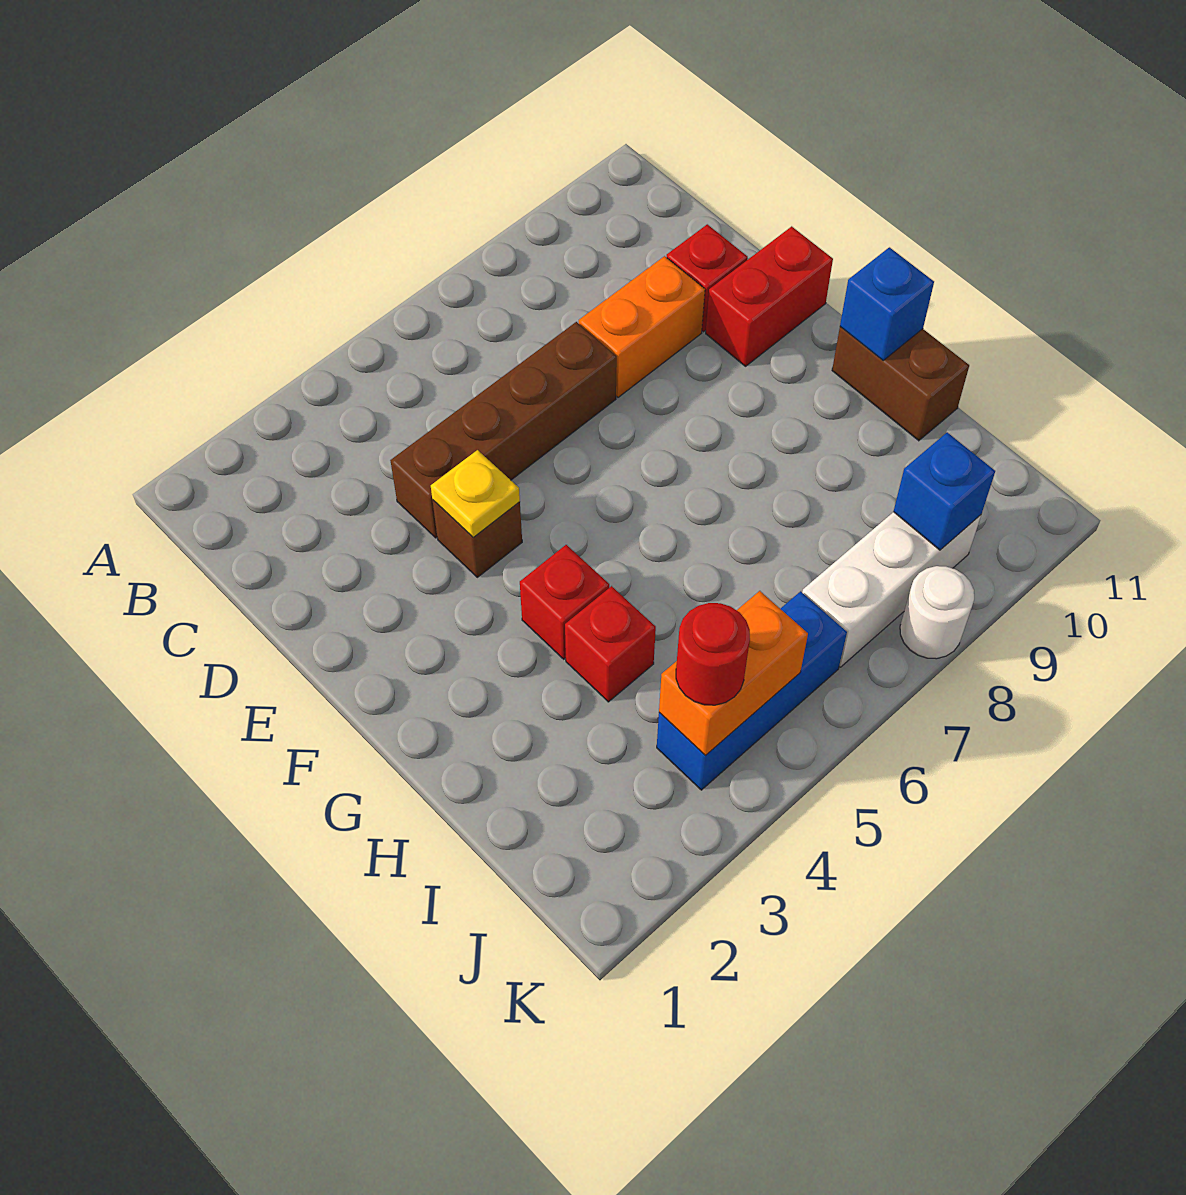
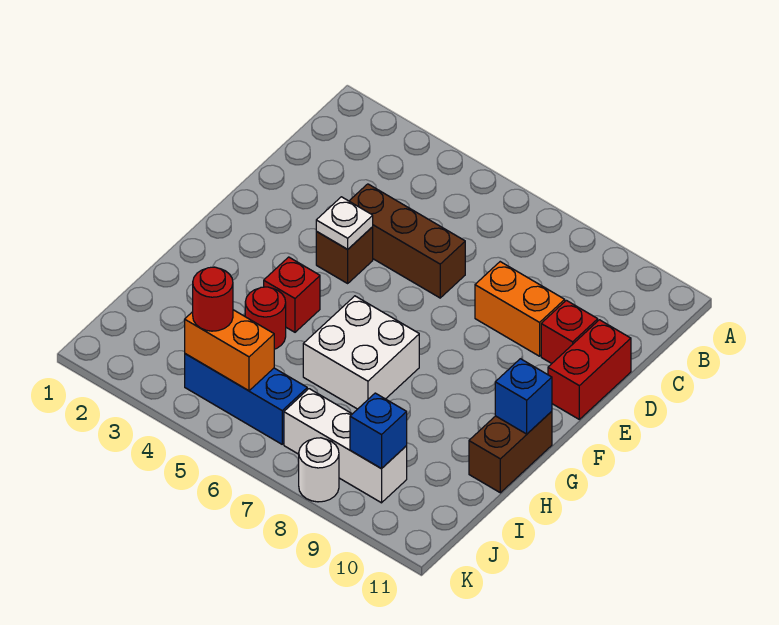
brown 1x4 brick [390,322,617,538] -> brown 1x3 brick [349,184,465,298]
yellow 1x1 plate [431,450,520,538] -> white 1x1 plate [316,197,373,249]
red 1x2 brick [706,226,833,366] -> red 1x2 brick turned to [548,320,631,419]
none -> white 2x2 brick [303,296,419,409]
red 1x1 brick [565,586,656,702] -> red 1x1 round brick [245,287,286,349]

